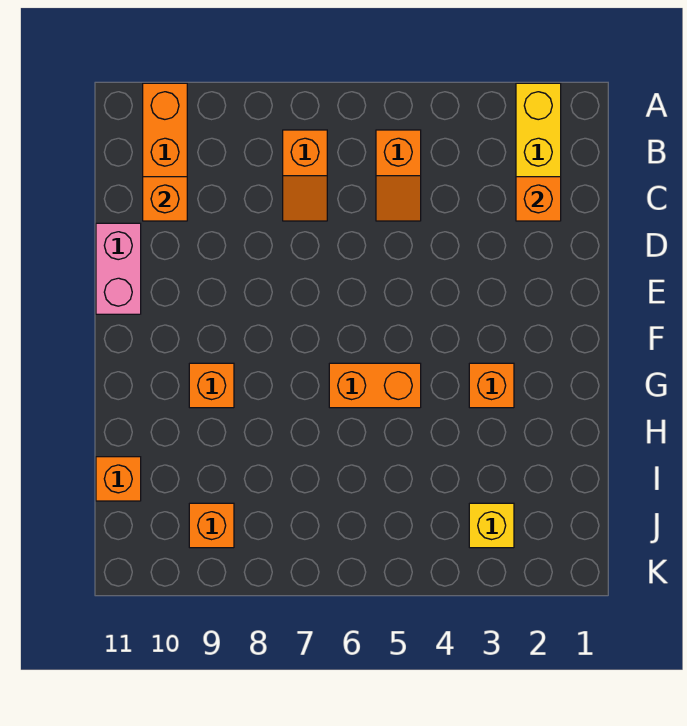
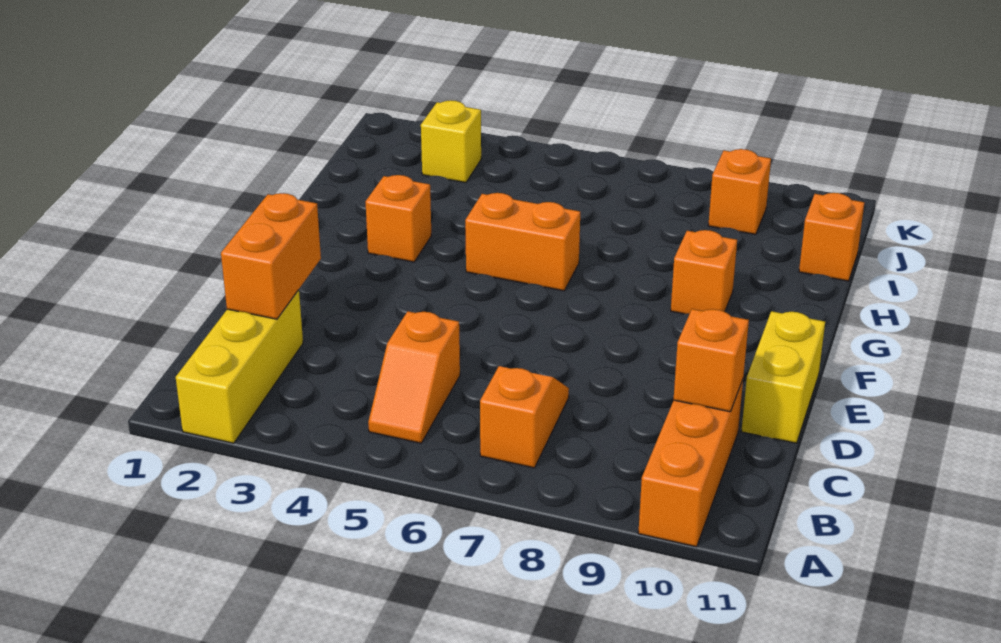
orange 1x2 slope [376,130,421,221] -> orange 1x2 slope turned to [368,311,460,443]
orange 1x1 brick [516,177,561,221] -> orange 1x2 brick [221,193,321,319]
pink 1x2 brick [96,223,141,314] -> yellow 1x2 brick [741,311,825,443]

